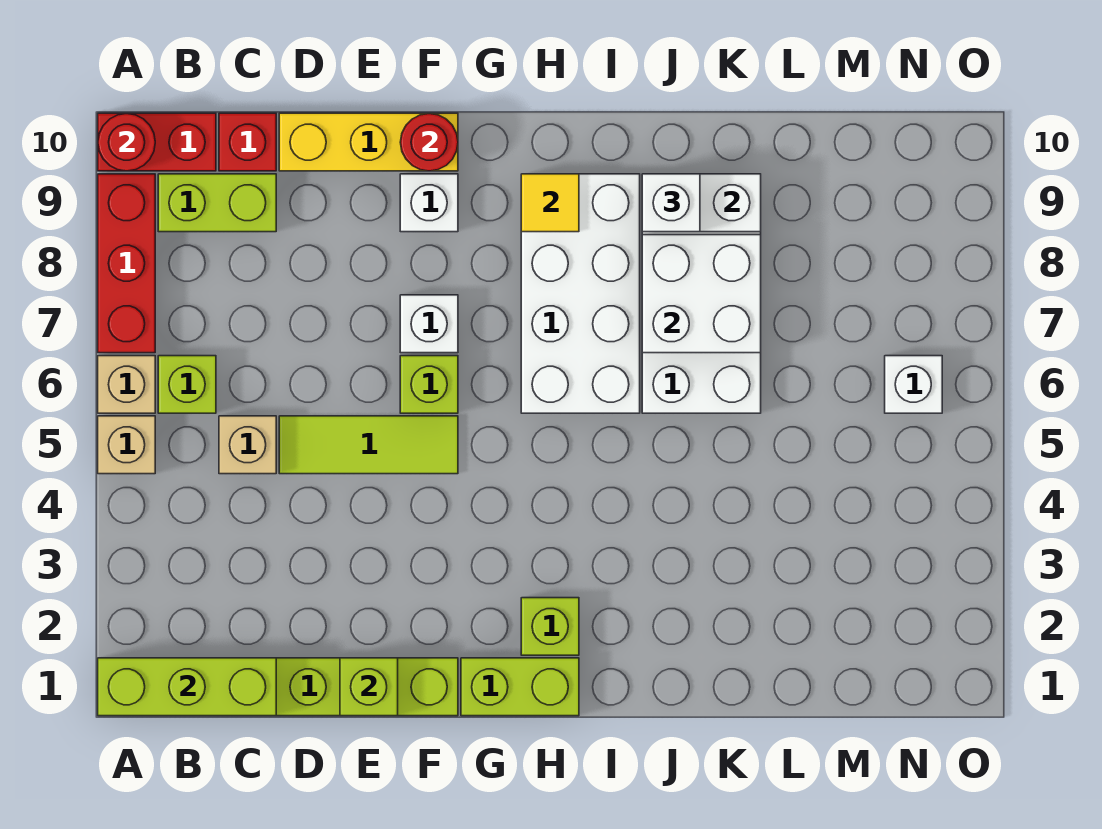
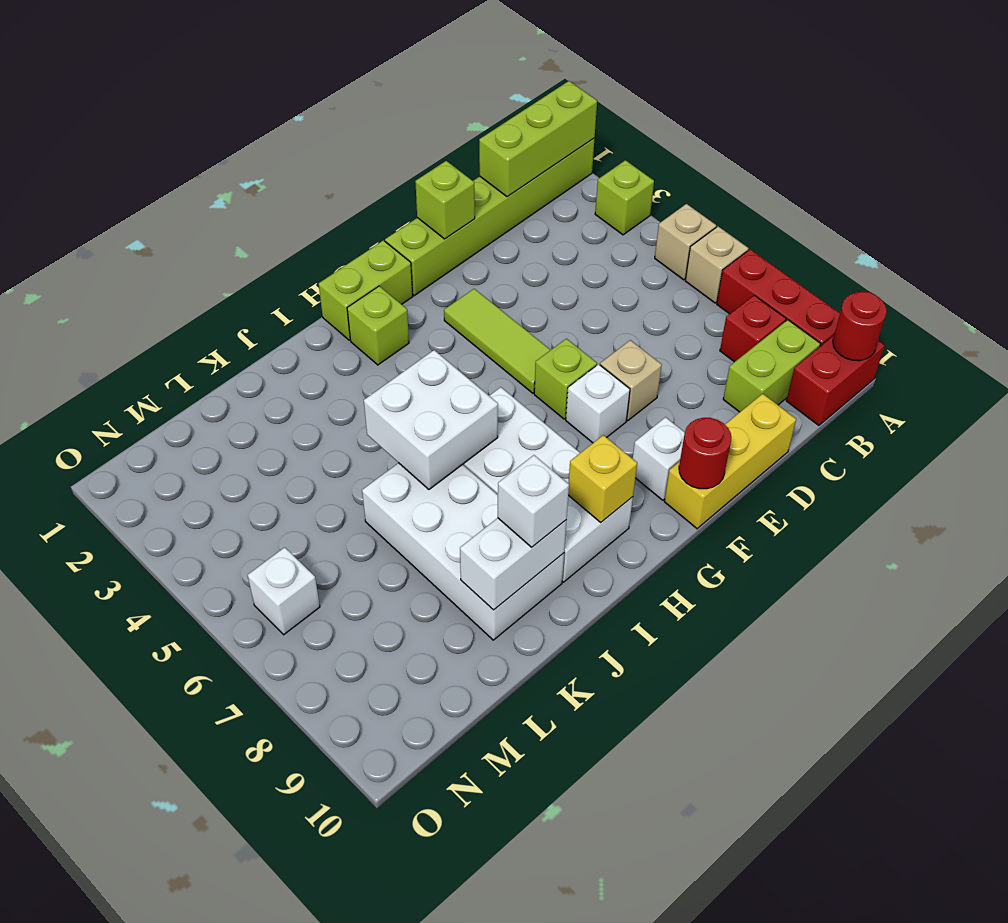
lime 1x1 brick [158,356,216,413] -> lime 1x1 brick moved to [595,160,654,235]
tan 1x1 brick [219,416,276,474] -> tan 1x1 brick moved to [600,340,662,421]
red 1x1 brick [219,113,276,171] -> red 1x1 brick moved to [720,295,786,362]
lime 1x3 tile [279,416,458,474] -> lime 1x3 tile turned to [444,289,550,393]
yellow 1x1 tile [521,174,579,232] -> yellow 1x1 brick [568,435,637,522]
white 2x2 brick [642,235,761,353] -> white 2x2 brick moved to [364,350,498,489]

